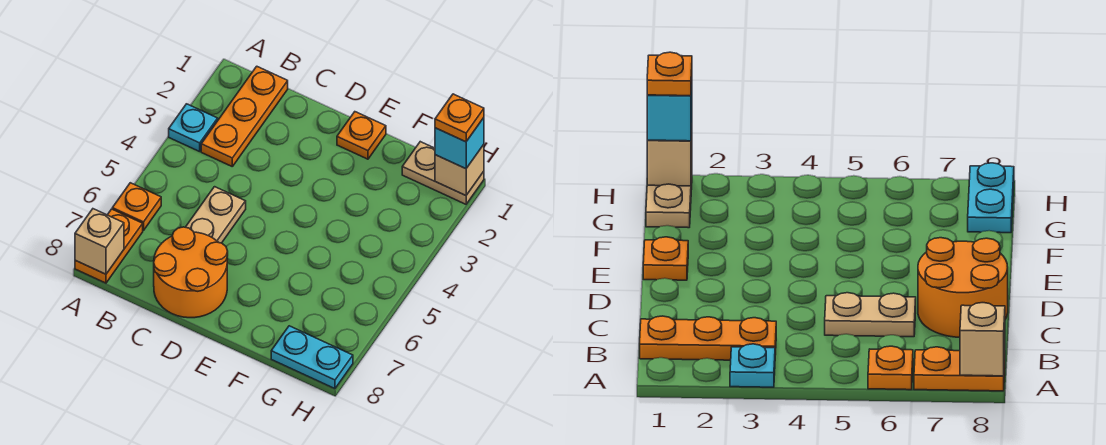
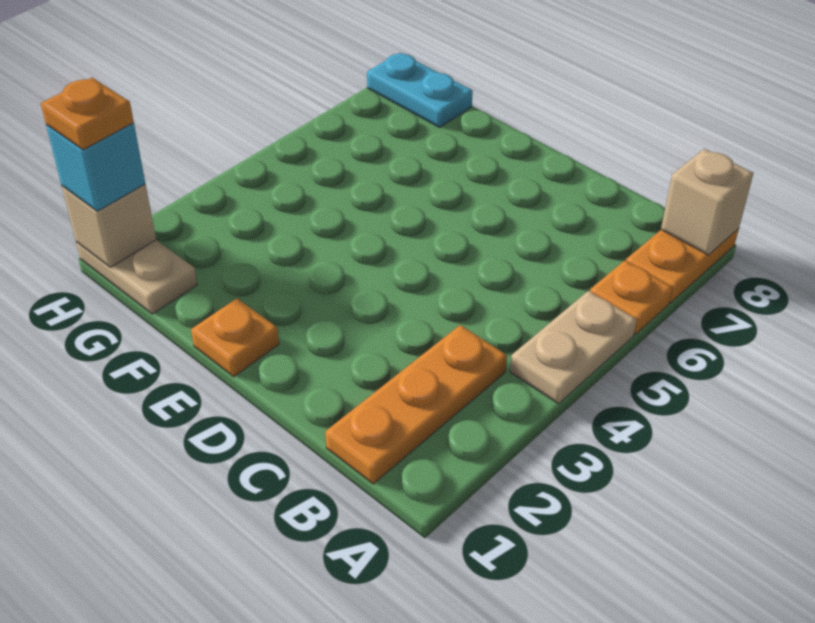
cyan 1x1 plate [169,104,218,152] -> none
tan 1x2 plate [186,187,246,243] -> tan 1x2 plate moved to [510,291,637,404]
orange 2x2 round brick [154,227,228,318] -> none

